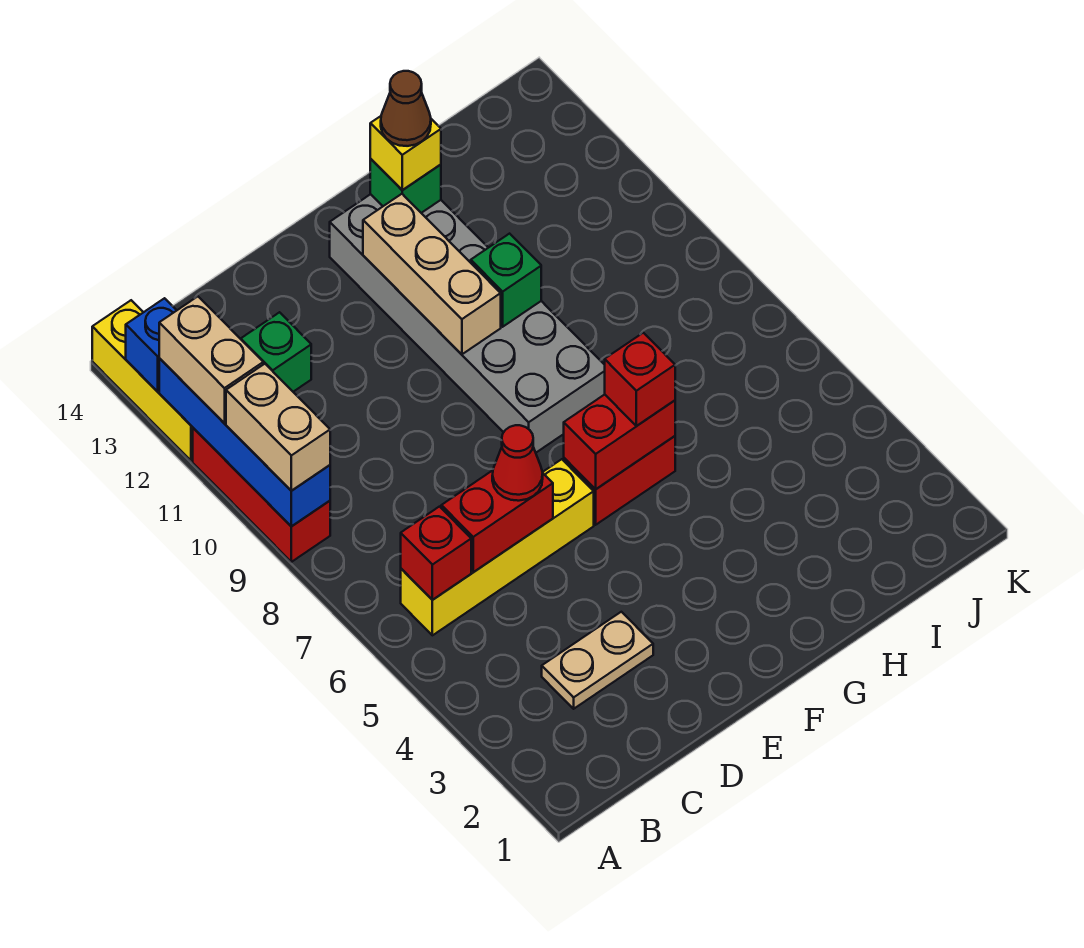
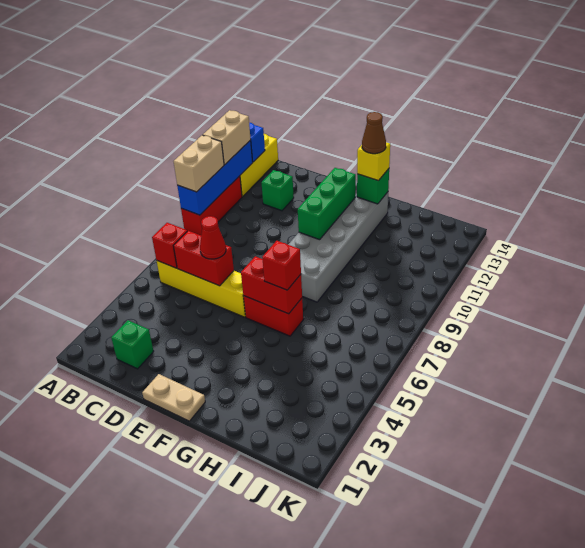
tan 1x2 plate [542,612,653,709] -> tan 1x2 plate moved to [142,374,205,421]
tan 1x3 brick [363,194,501,354] -> green 1x3 brick [298,168,356,240]
green 1x1 brick [471,234,541,327] -> green 1x1 brick moved to [111,320,154,369]

